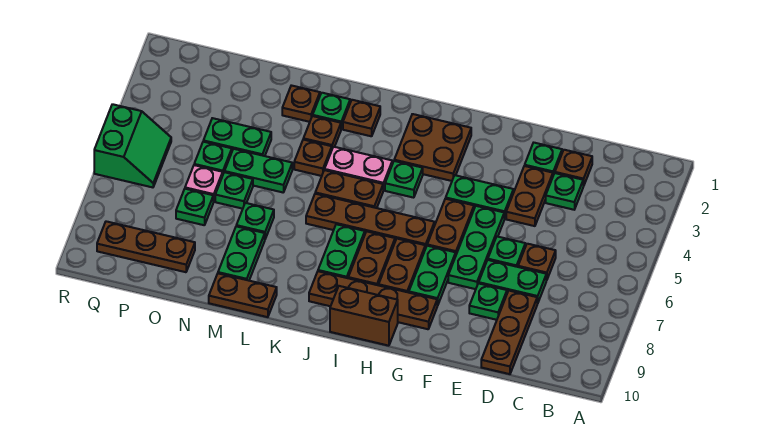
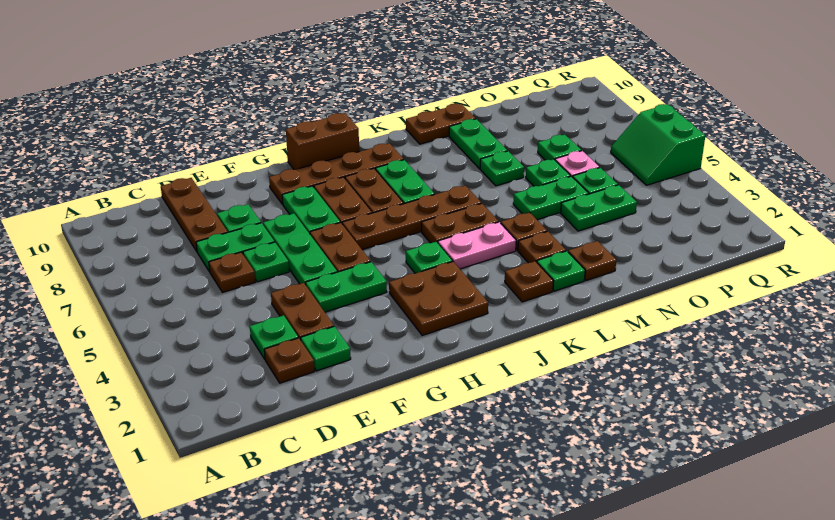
brown 1x3 plate [97,221,195,272] -> none

